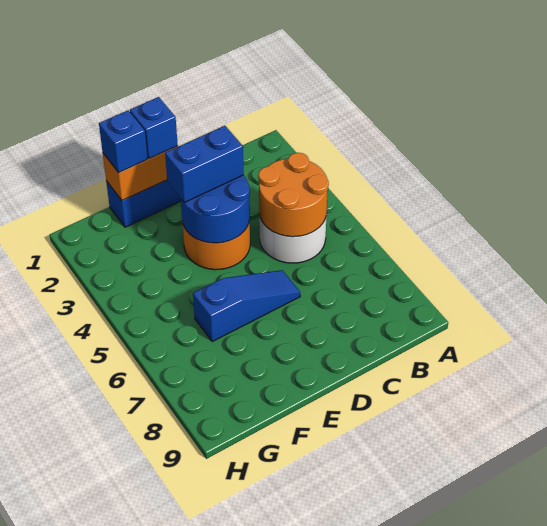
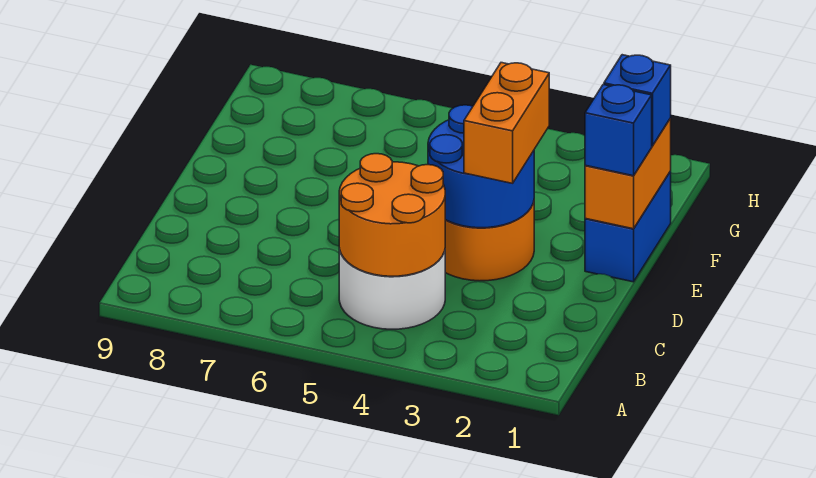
blue 1x2 brick [165,126,244,203] -> orange 1x2 brick [464,63,549,183]
blue 1x3 slope [193,270,300,342] -> none

